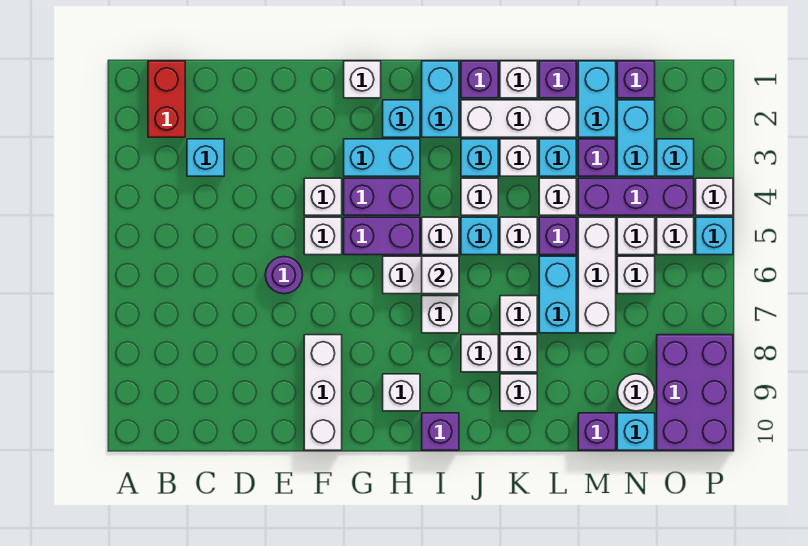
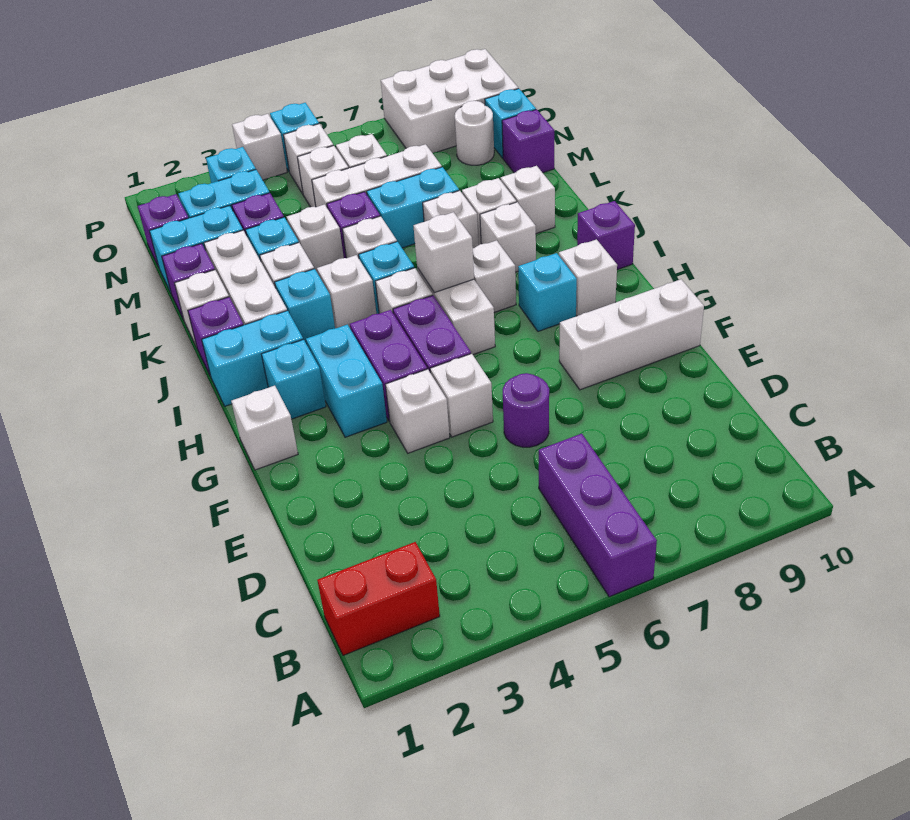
cyan 1x1 brick [187,139,224,176] -> cyan 1x1 brick moved to [518,253,577,331]
purple 1x3 brick [578,178,694,215] -> purple 1x3 brick moved to [539,434,657,597]
purple 2x3 brick [657,335,733,450] -> white 2x3 brick [381,49,518,153]

